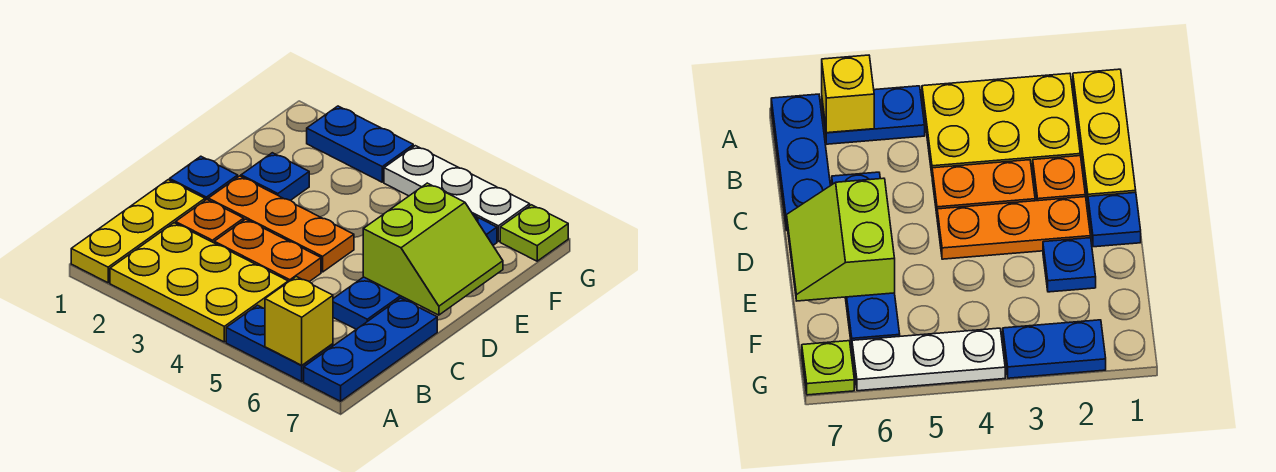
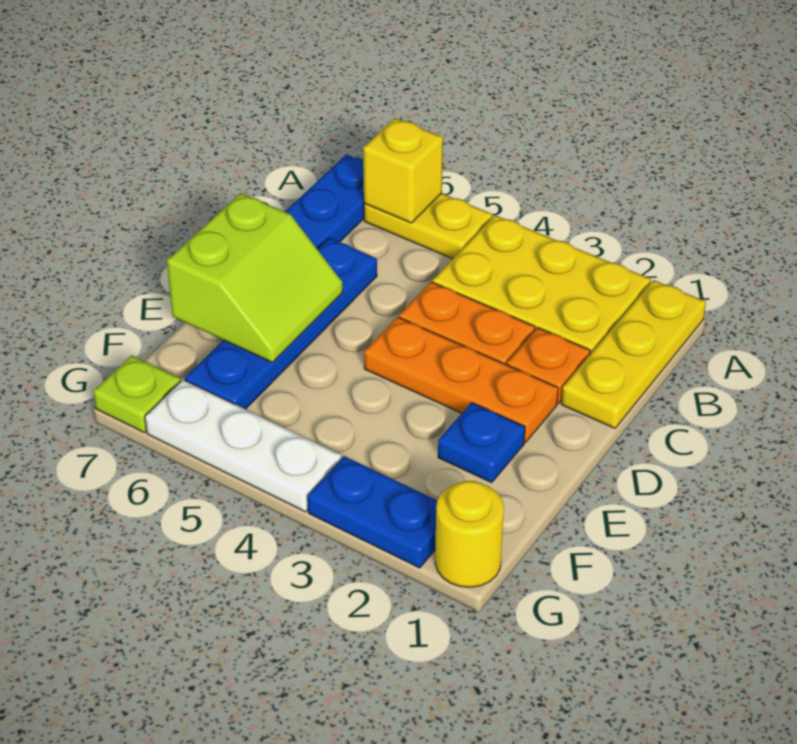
blue 1x2 plate [226,305,333,381] -> yellow 1x2 plate [364,193,492,259]
blue 1x1 plate [170,156,238,200] -> none
lime 2x2 slope [363,183,503,315] -> lime 2x2 slope turned to [167,193,343,362]
none -> yellow 1x1 round brick [435,481,504,587]

